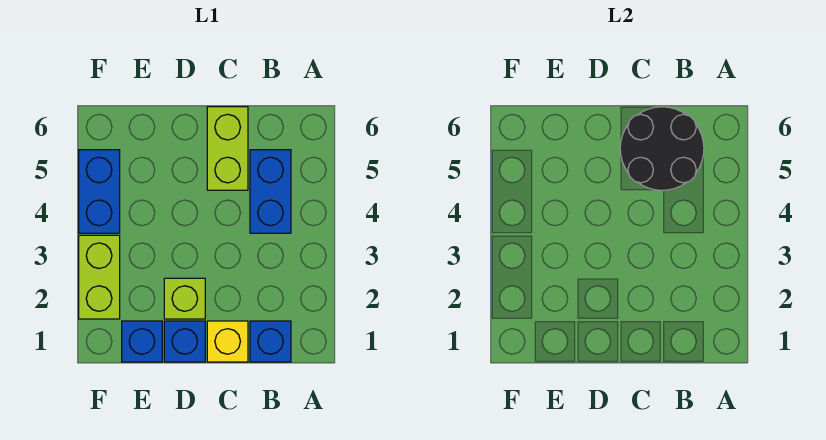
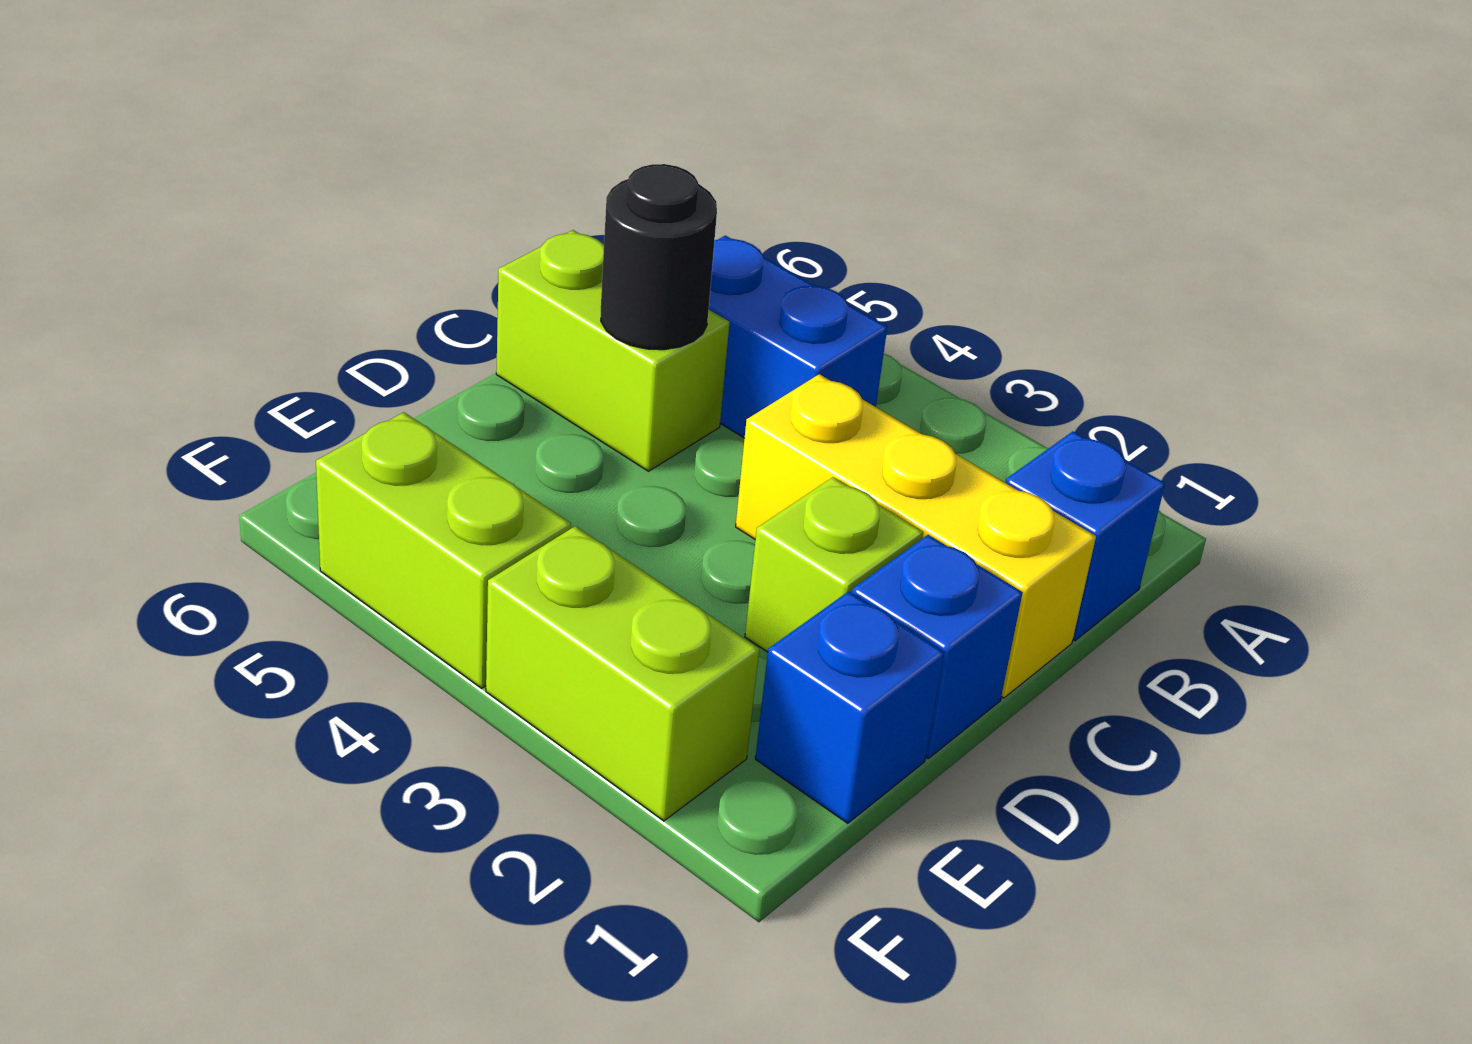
black 2x2 round brick [620,107,704,190] -> black 1x1 round brick [601,164,717,350]
yellow 1x1 brick [207,321,248,362] -> yellow 1x3 brick [736,374,1096,698]
blue 1x2 brick [79,150,120,233] -> lime 1x2 brick [316,412,571,688]

